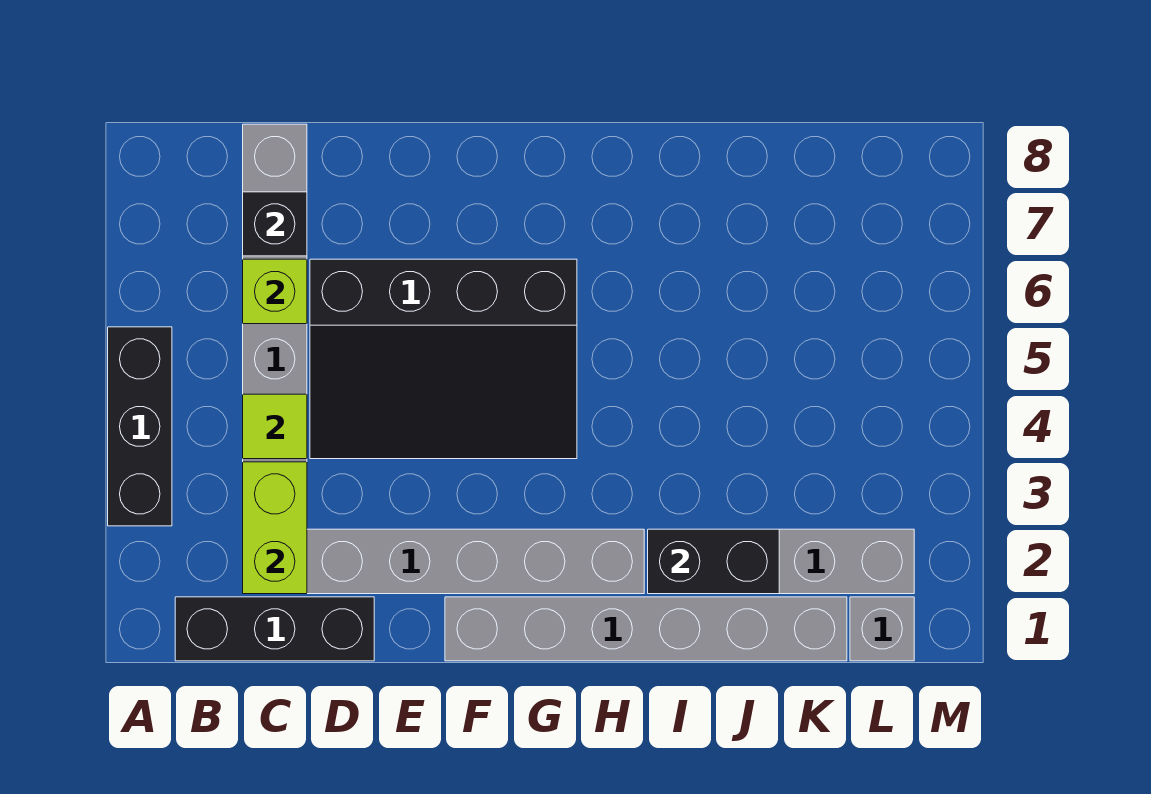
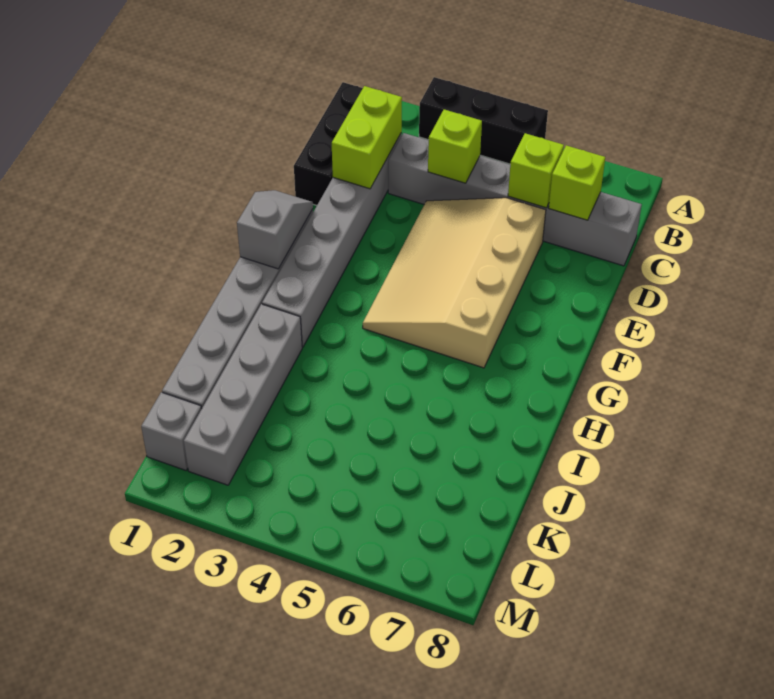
lime 1x2 brick [243,462,307,594] -> lime 1x2 brick turned to [332,86,402,189]
lime 1x1 tile [243,394,307,459] -> lime 1x1 brick [428,110,482,183]
black 1x1 brick [243,192,307,256] -> lime 1x1 brick [549,145,605,220]
black 3x4 slope [310,259,577,459] -> tan 3x4 slope [363,198,546,368]
none -> grey 1x2 slope [237,190,313,269]
black 1x2 brick [648,529,779,594] -> none

